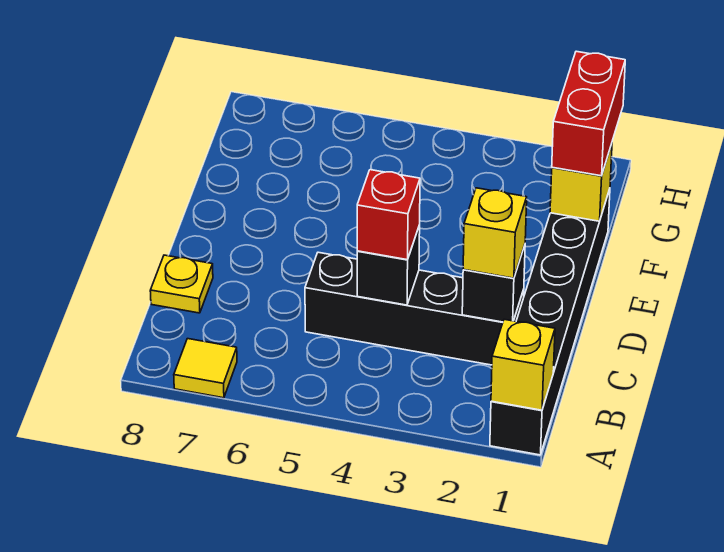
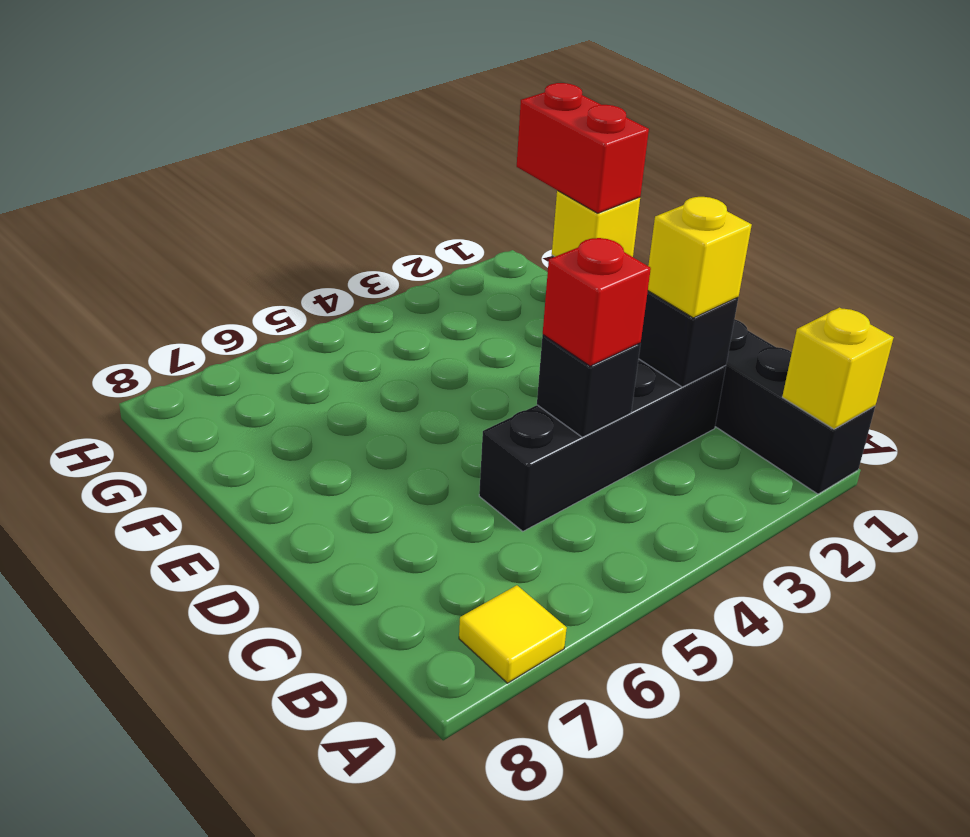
yellow 1x1 plate [150,255,213,313] -> none

